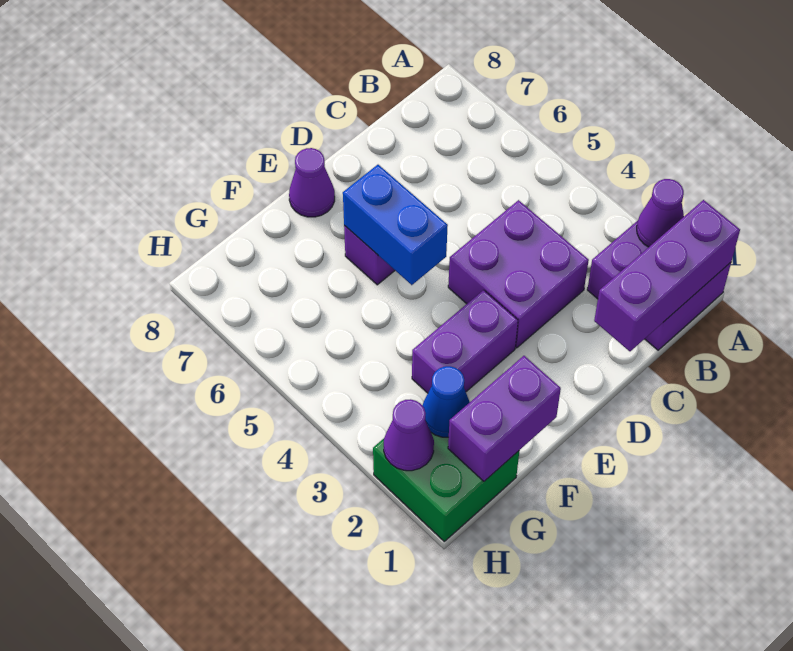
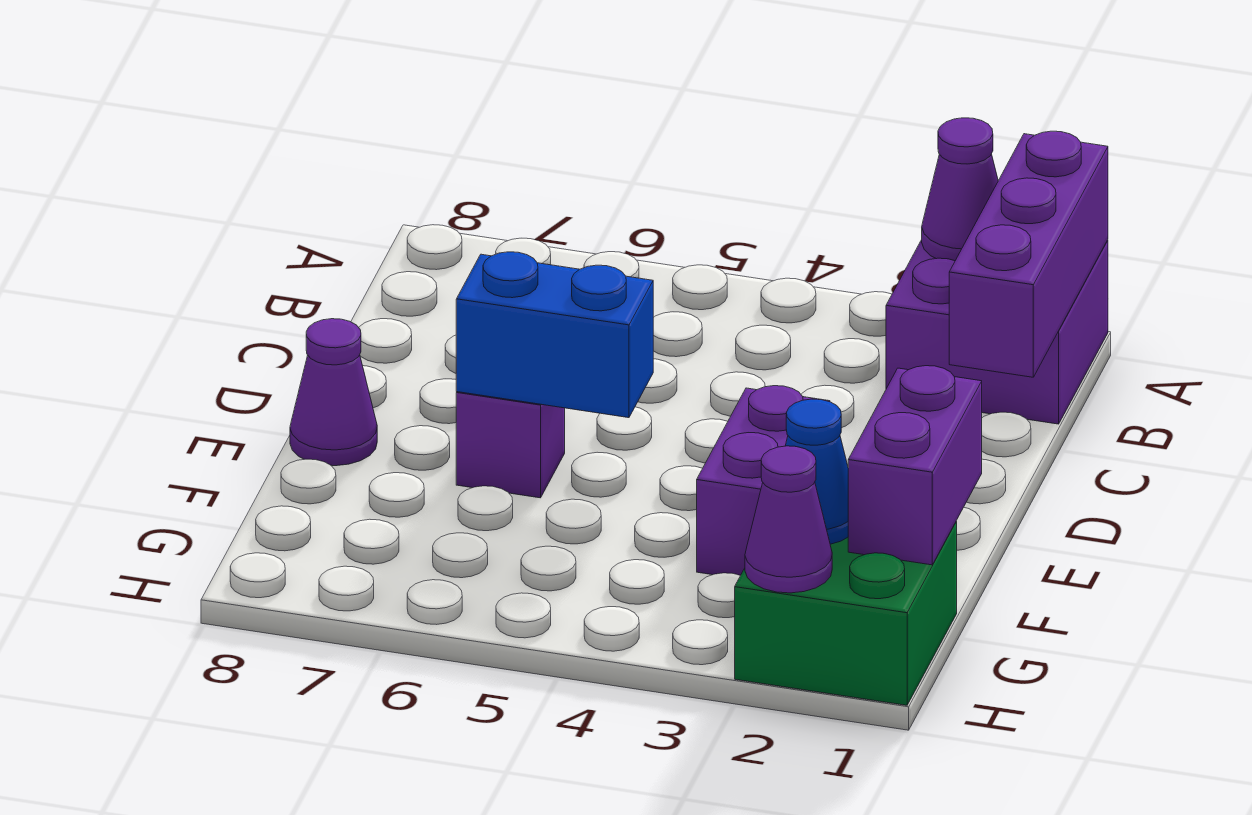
purple 2x2 brick [448,200,589,348] -> none

